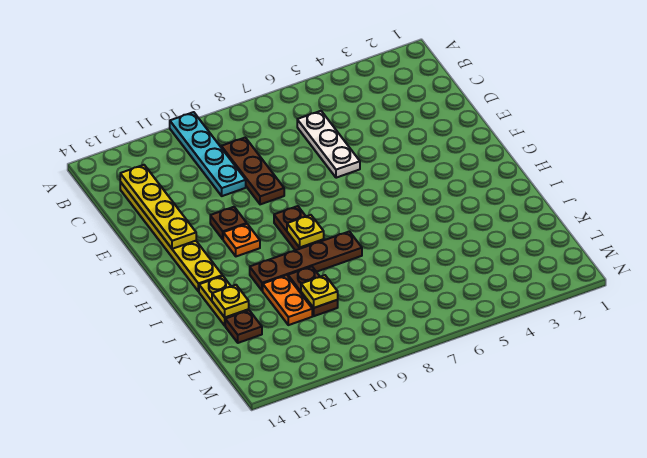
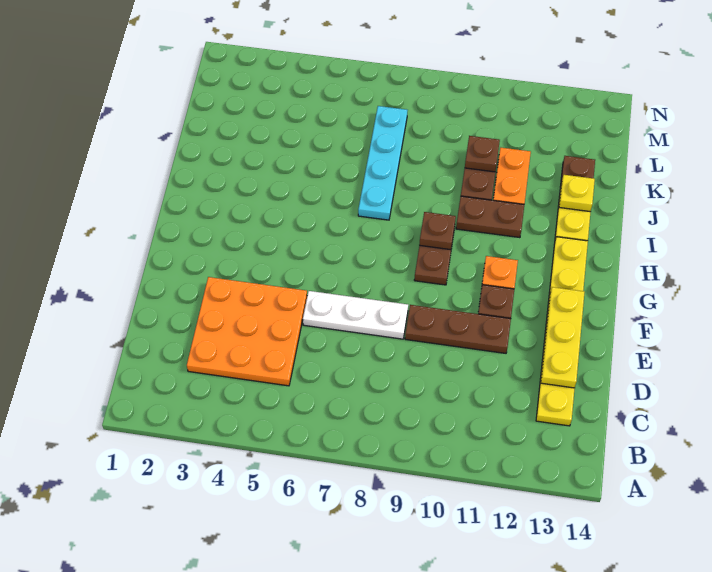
cyan 1x4 plate [170,112,246,196] -> cyan 1x4 plate moved to [358,106,408,220]
none -> orange 3x3 plate [187,277,307,386]
white 1x3 plate [297,111,360,178] -> white 1x3 plate turned to [303,291,408,339]
brown 1x3 plate [221,138,284,204] -> brown 1x3 plate turned to [405,305,511,353]
yellow 1x4 plate [120,165,196,249] -> yellow 1x3 plate [541,287,585,388]
yellow 1x1 plate [287,215,324,248] -> brown 1x1 plate [419,212,456,250]
brown 1x4 plate [250,231,362,291] -> brown 1x2 plate [456,196,524,238]
yellow 1x1 plate [301,275,338,308] -> brown 1x1 plate [465,136,500,172]

